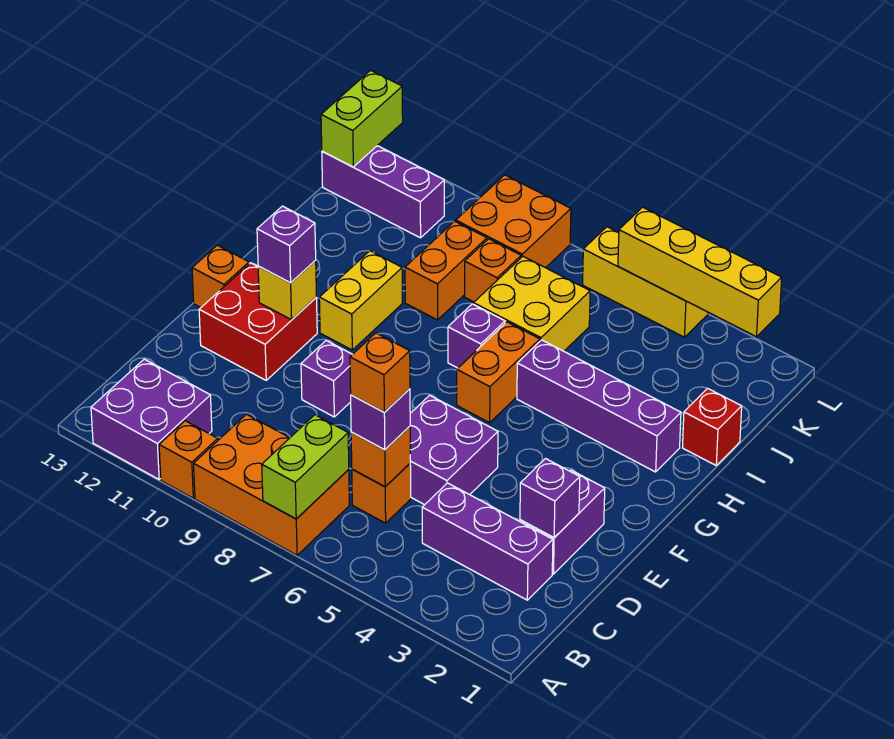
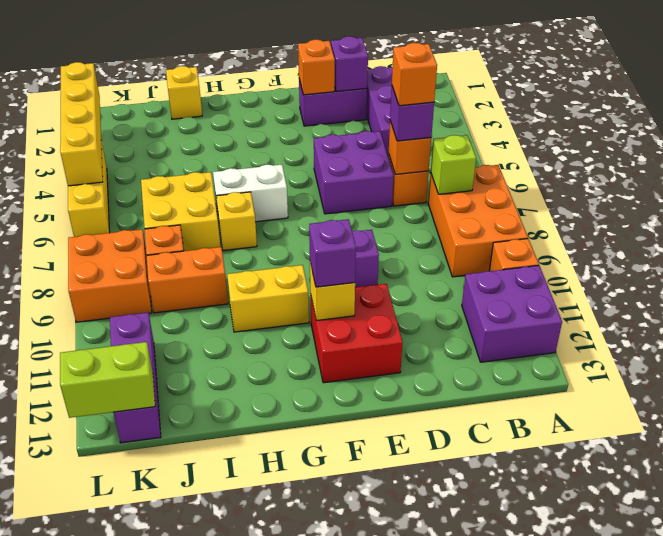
lime 1x2 brick [262,415,349,519] -> lime 1x1 brick [431,135,476,194]
orange 1x1 brick [192,245,249,307] -> orange 1x1 brick moved to [298,40,335,95]
orange 1x2 brick [457,322,540,423] -> white 1x2 brick [213,165,288,222]
purple 1x4 brick [517,340,681,472] -> none
purple 1x1 brick [448,304,505,368] -> yellow 1x1 brick [216,192,257,251]
red 1x1 brick [682,388,742,465] -> yellow 1x1 brick [166,66,202,119]

